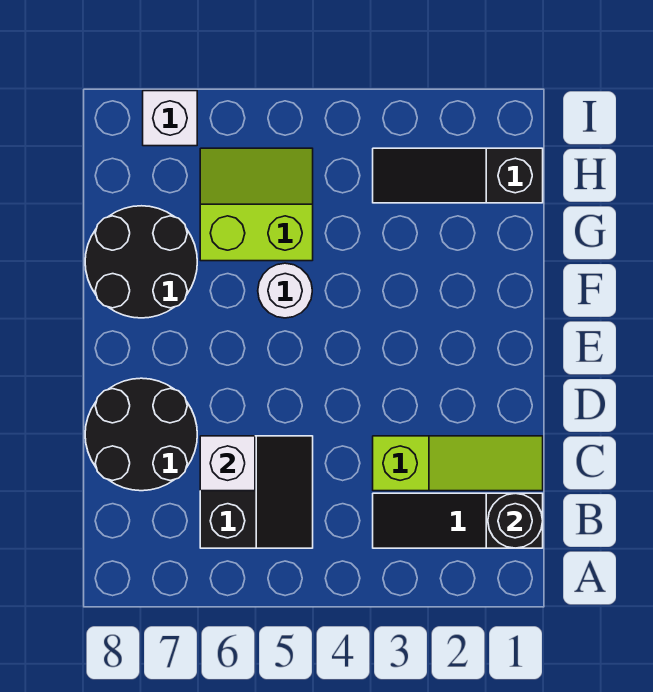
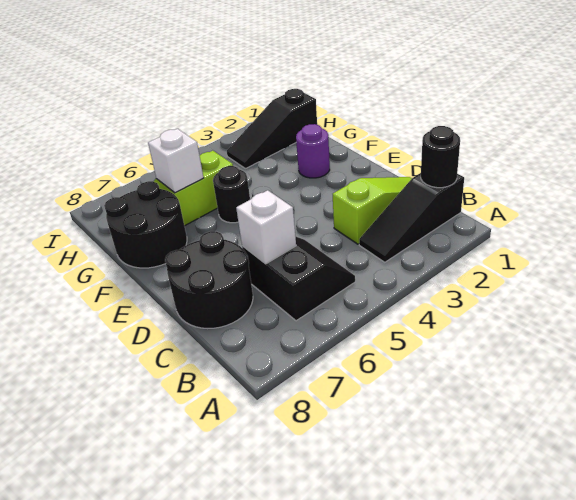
none -> purple 1x1 round brick [296,124,330,178]
white 1x1 round brick [258,263,312,318] -> black 1x1 round brick [213,166,250,223]
white 1x1 brick [143,91,197,146] -> white 1x1 brick moved to [148,129,203,193]

